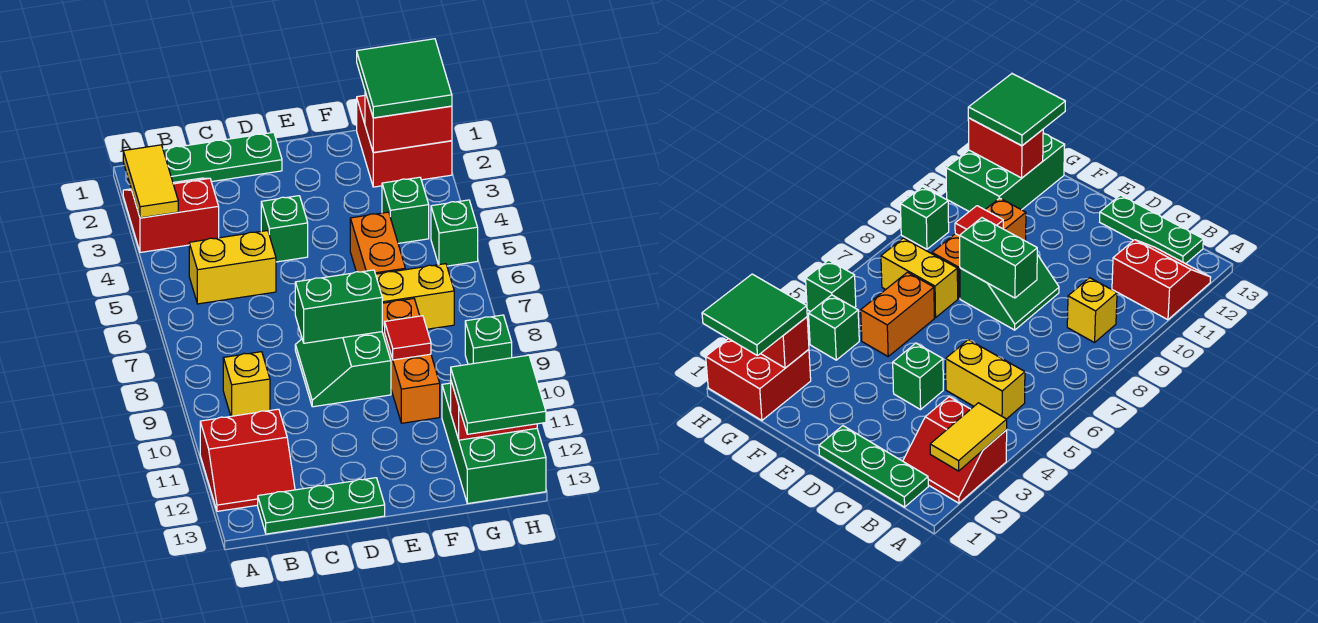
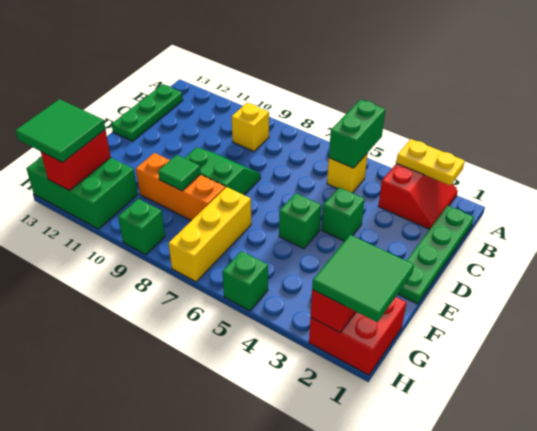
yellow 1x2 tile [123,145,178,218] -> yellow 1x2 plate [396,139,465,186]
red 2x2 slope [200,409,295,511] -> none
green 1x3 plate [163,132,282,182] -> green 1x4 plate [398,205,474,304]
yellow 1x2 brick [189,230,276,304] -> yellow 1x1 brick [327,153,368,193]
green 1x2 brick [295,270,382,343] -> green 1x2 brick moved to [329,99,385,168]
orange 1x2 brick [350,212,405,274] -> none
yellow 1x2 brick [376,264,454,329] -> yellow 1x3 brick [169,187,251,282]
red 1x1 tile [385,316,431,360] -> green 1x1 tile [158,155,200,191]
green 1x1 brick [382,177,429,243] -> green 1x1 brick moved to [279,193,321,249]

